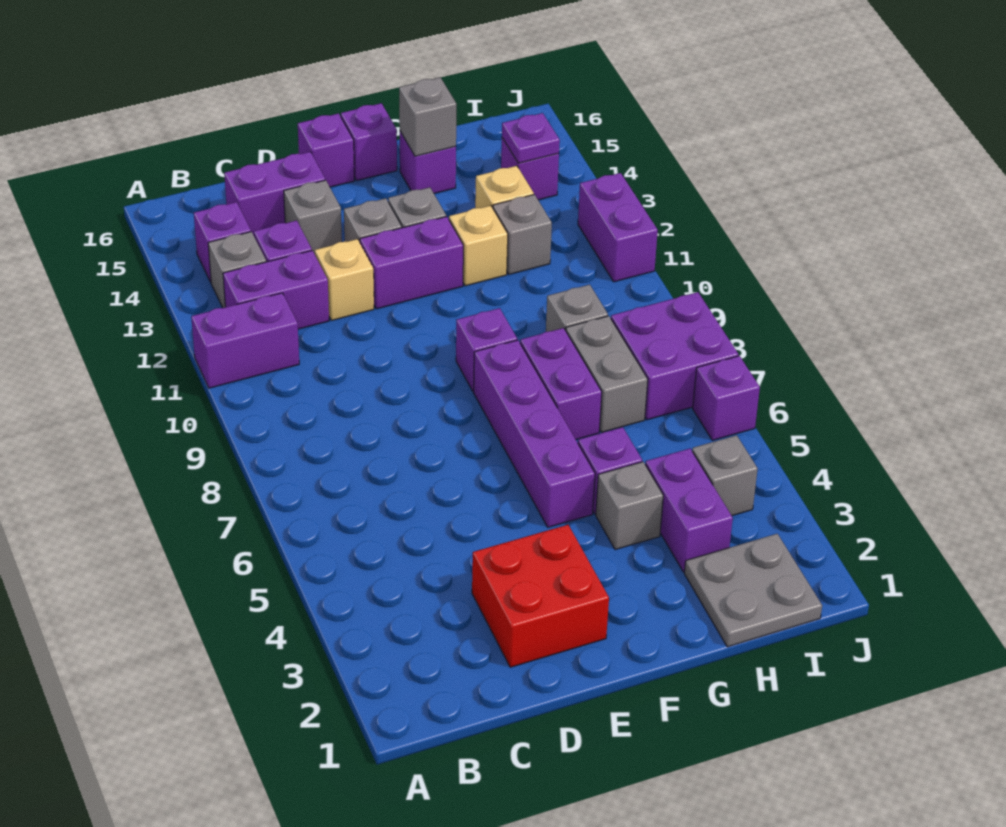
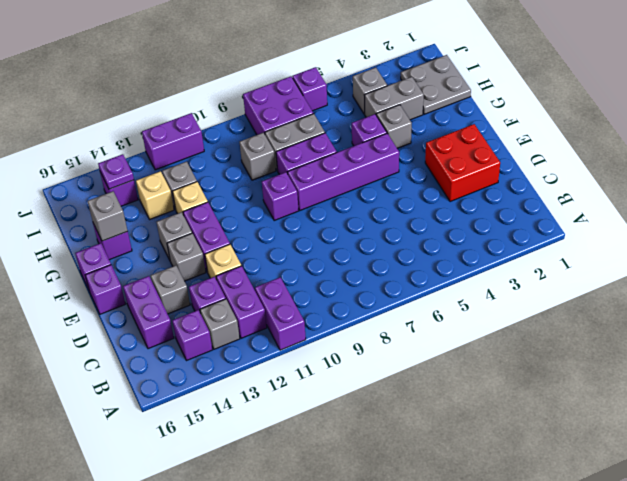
purple 1x2 brick [645,449,733,572] -> grey 1x2 brick [365,77,424,120]

